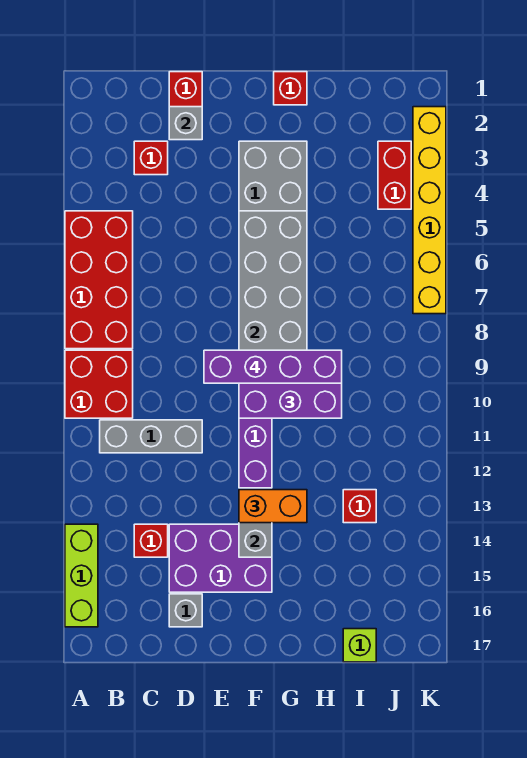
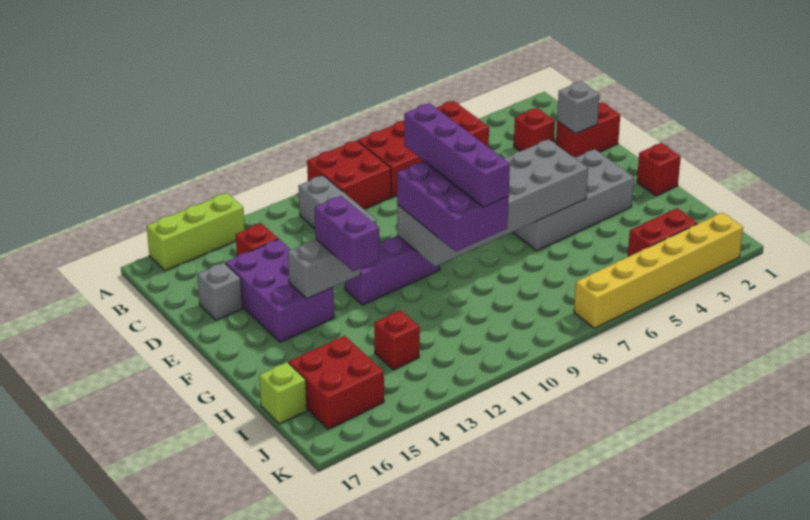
orange 1x2 brick [239,490,307,523] -> purple 1x2 brick [315,196,380,271]
none -> red 2x2 brick [289,336,384,429]

